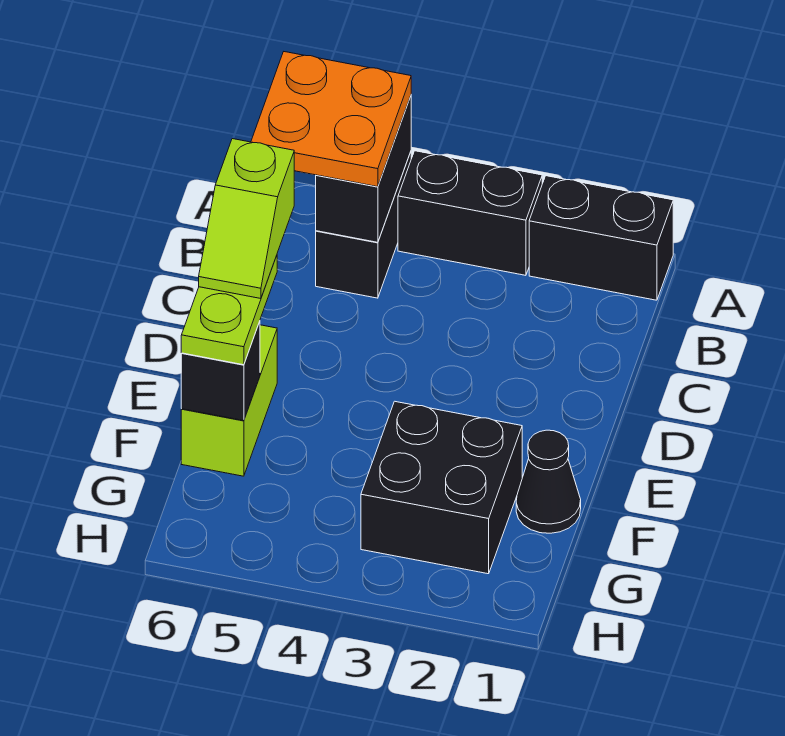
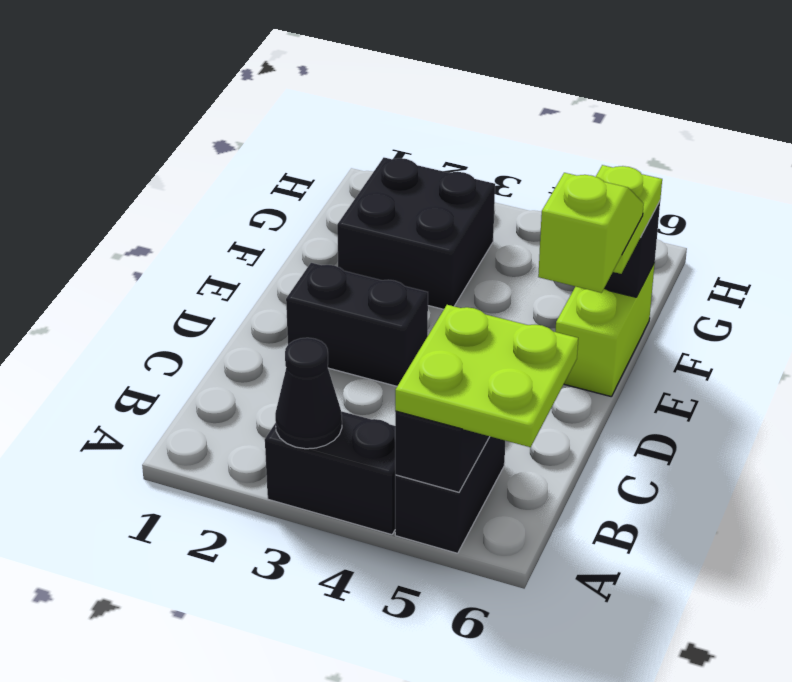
black 1x2 brick [529,176,673,300] -> black 1x2 brick moved to [286,263,428,386]
orange 2x2 plate [251,52,411,187] -> lime 2x2 plate [395,305,578,447]
black 1x1 cone [516,430,581,533] -> black 1x1 cone moved to [275,338,342,449]

